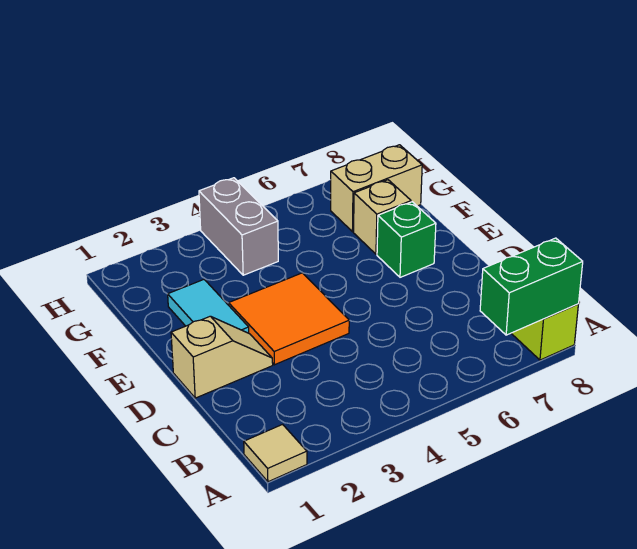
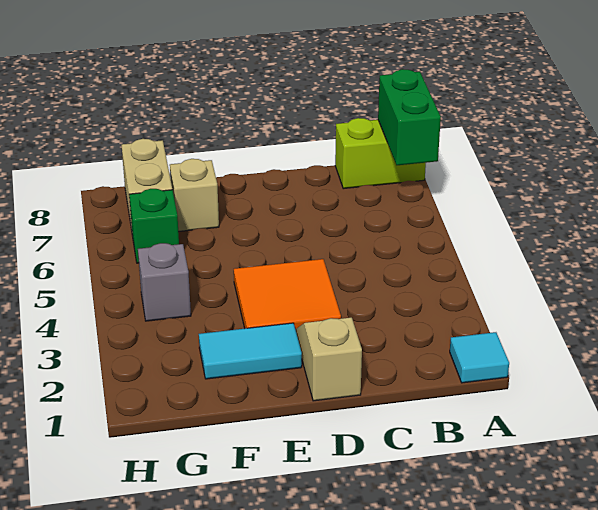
tan 1x1 tile [244,424,307,482] -> cyan 1x1 tile [450,332,509,383]
green 1x1 brick [377,202,436,277] -> green 1x1 brick moved to [129,189,179,263]
grey 1x2 brick [199,178,278,275] -> grey 1x1 brick [138,243,191,321]

